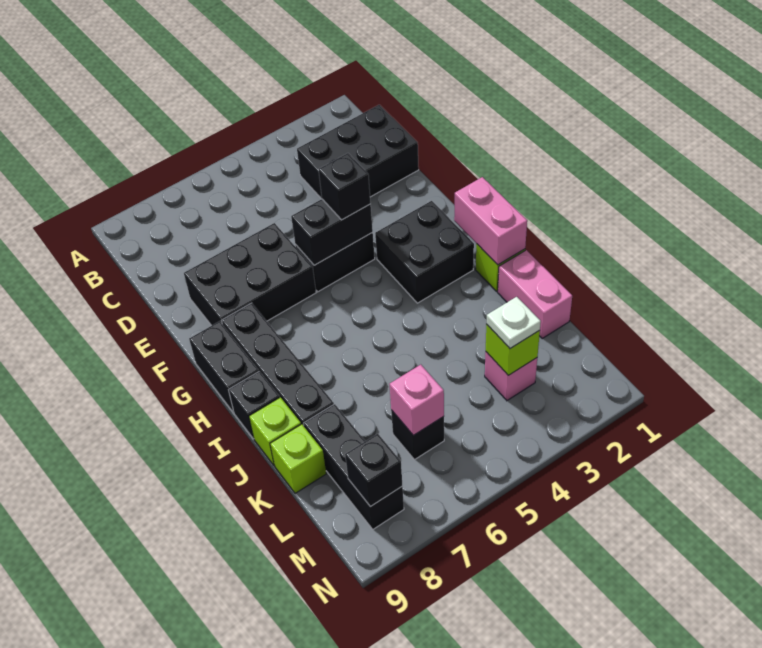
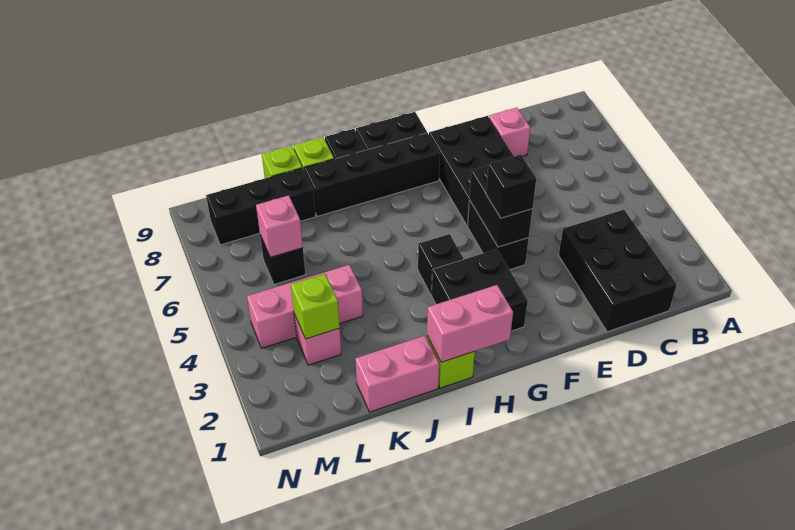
none -> pink 1x1 brick [489,108,530,156]
none -> pink 1x3 brick [247,265,363,348]
white 1x1 plate [486,297,541,348] -> none
black 1x1 brick [345,434,403,507] -> black 1x1 brick moved to [418,234,463,295]

